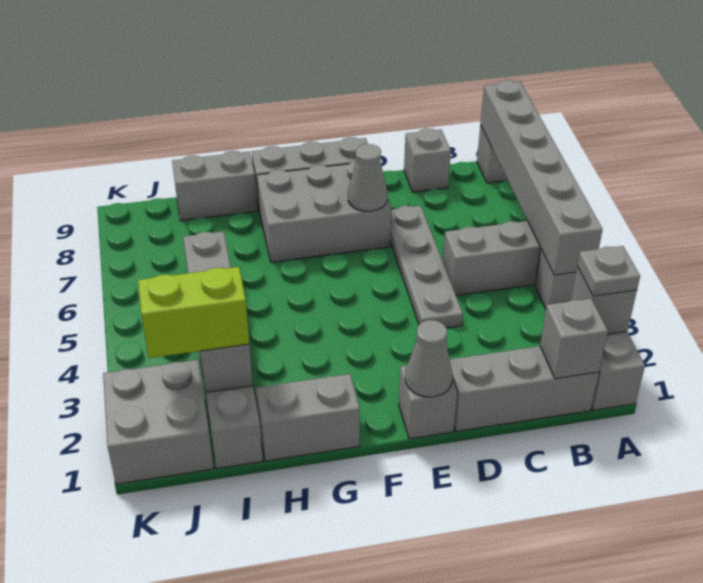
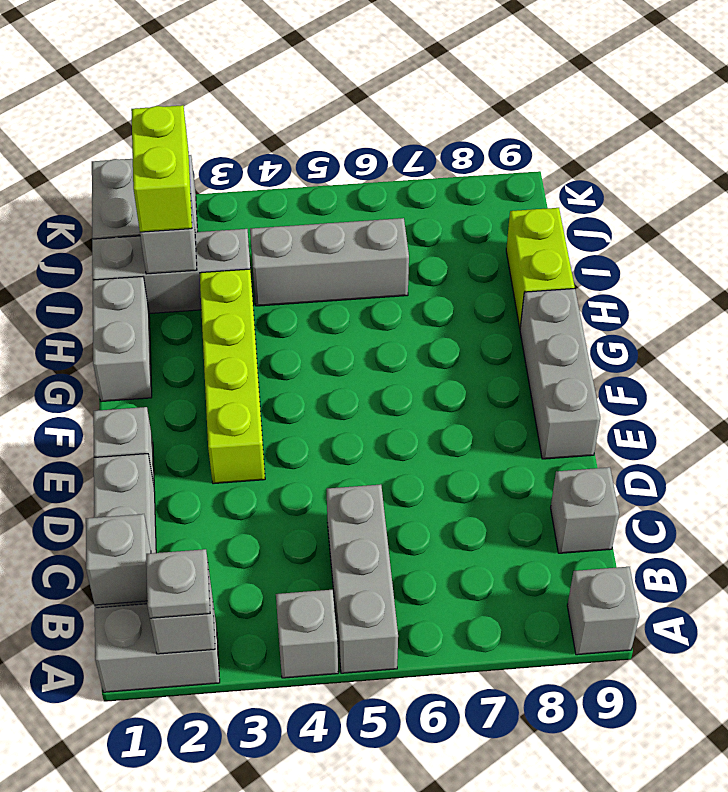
grey 1x6 brick [480,80,603,275] -> none
grey 1x4 plate [390,206,463,328] -> none
grey 1x1 cone [405,320,453,397] -> none
none -> lime 1x4 brick [200,269,265,484]
grey 2x3 brick [257,161,391,262] -> none
grey 1x1 cone [348,144,387,211] -> none
grey 1x2 brick [172,151,257,221] -> lime 1x2 brick [506,208,575,328]

